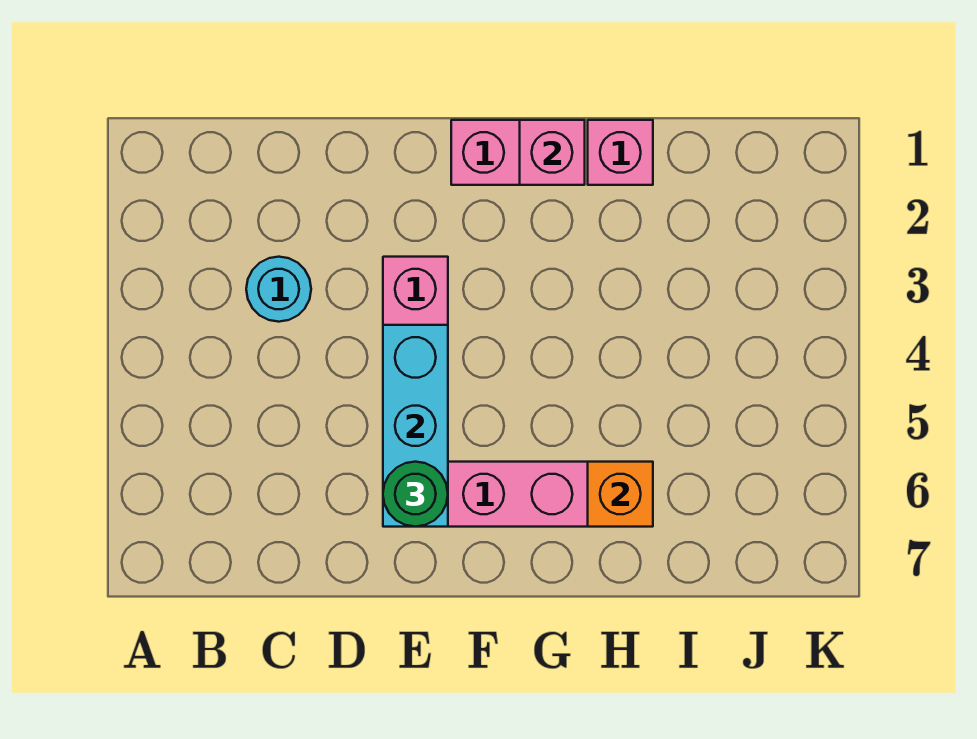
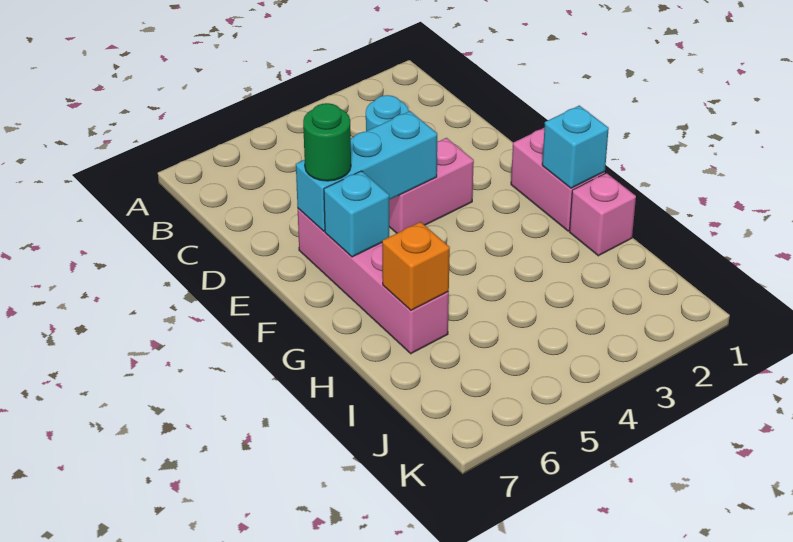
none -> cyan 1x1 brick [324,171,389,257]
pink 1x1 brick [520,120,585,185] -> cyan 1x1 brick [542,106,609,188]

